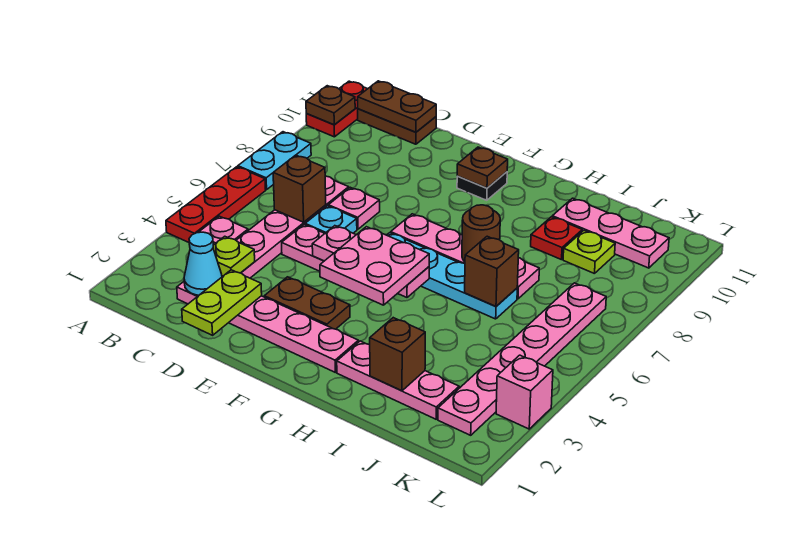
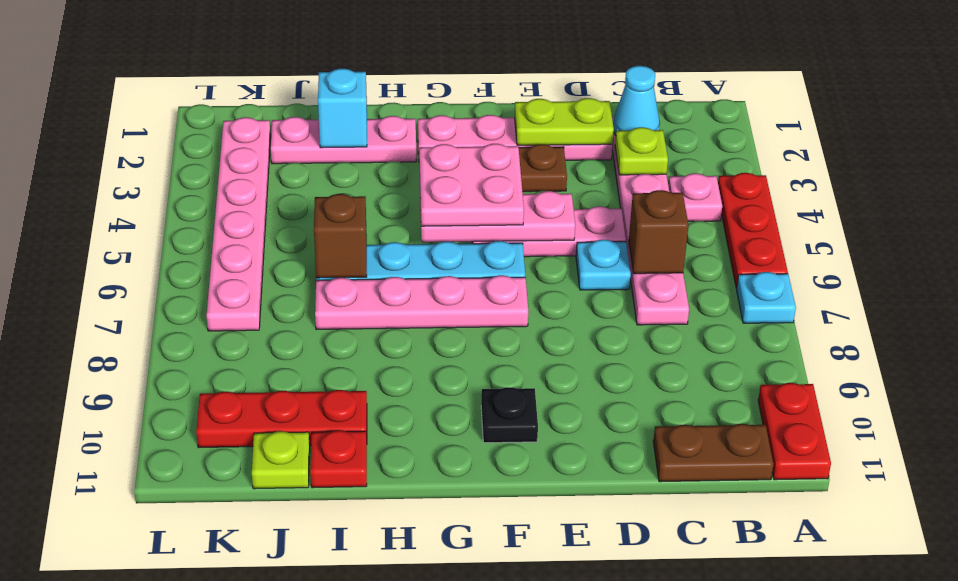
cyan 1x2 plate [238,132,311,190] -> cyan 1x1 plate [737,272,796,323]
brown 1x1 plate [306,86,355,125] -> none
brown 1x2 plate [358,81,436,132] -> none
lime 1x2 plate [182,270,262,335] -> lime 1x2 plate turned to [515,98,614,145]
pink 1x1 plate [328,187,380,229] -> none
brown 1x1 plate [457,147,508,188] -> none
brown 1x1 round brick [462,205,500,262] -> none
brown 1x1 brick [370,318,425,391] -> cyan 1x1 brick [318,69,367,148]
red 1x1 plate [531,217,582,260] -> red 1x1 plate moved to [310,430,367,488]
pink 1x3 plate [552,198,669,268] -> red 1x3 plate [196,390,367,448]
lime 1x1 plate [563,230,615,274] -> lime 1x1 plate moved to [252,431,310,489]
pink 1x1 brick [496,355,553,429] -> none

